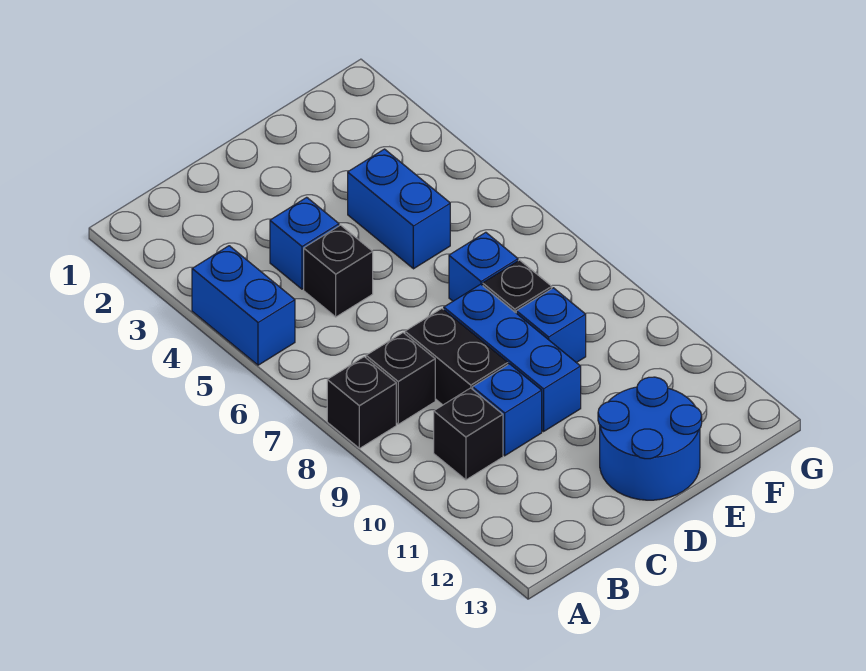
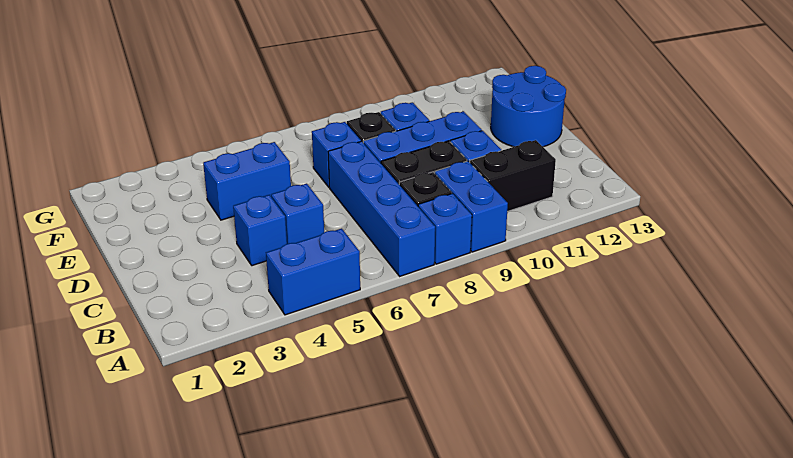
none -> blue 1x4 brick [328,141,435,276]
black 1x1 brick [327,357,396,448] -> blue 1x1 brick [418,193,472,264]
none -> blue 1x2 brick [435,161,508,252]
black 1x1 brick [434,388,503,480] -> black 1x2 brick [470,140,556,212]
black 1x1 brick [304,225,373,317] -> blue 1x1 brick [271,183,324,244]

